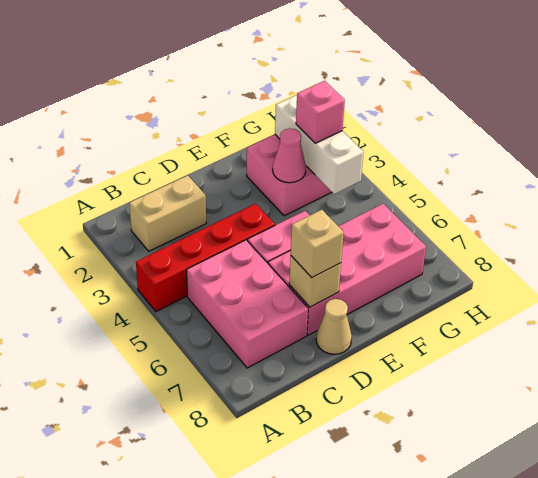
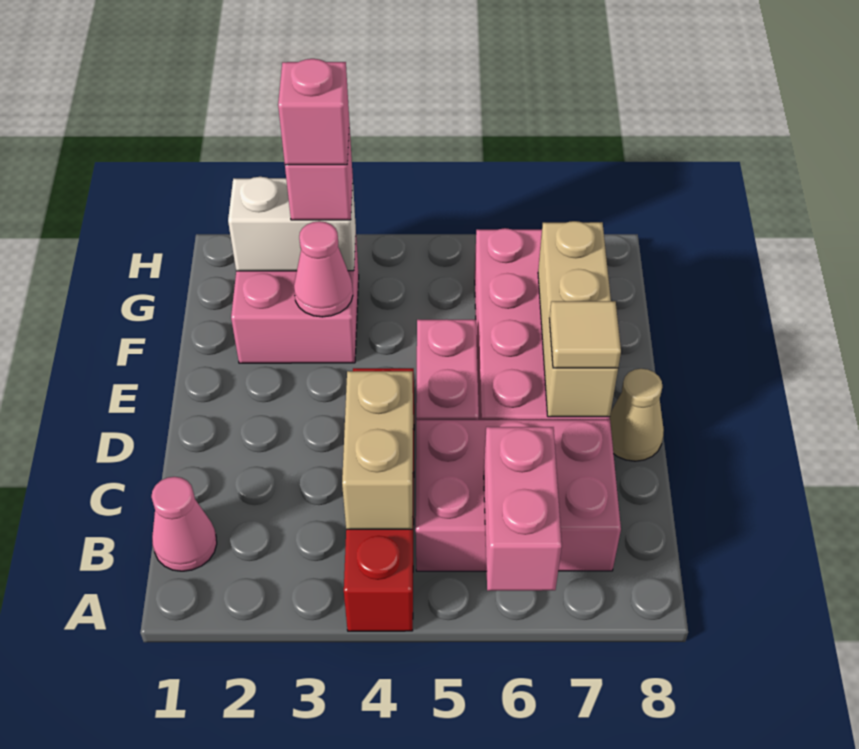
none -> pink 1x2 brick [484,427,562,591]
none -> pink 1x1 cone [151,477,217,571]
tan 1x2 brick [129,175,206,251] -> tan 1x2 brick moved to [342,371,413,529]
tan 1x1 brick [289,256,341,307] -> tan 1x3 brick [538,221,618,417]
tan 1x1 brick [291,210,344,278] -> tan 1x1 tile [549,301,621,368]
white 1x3 brick [275,95,364,194] -> white 1x2 brick [228,177,356,271]
none -> pink 1x1 brick [278,59,349,165]

